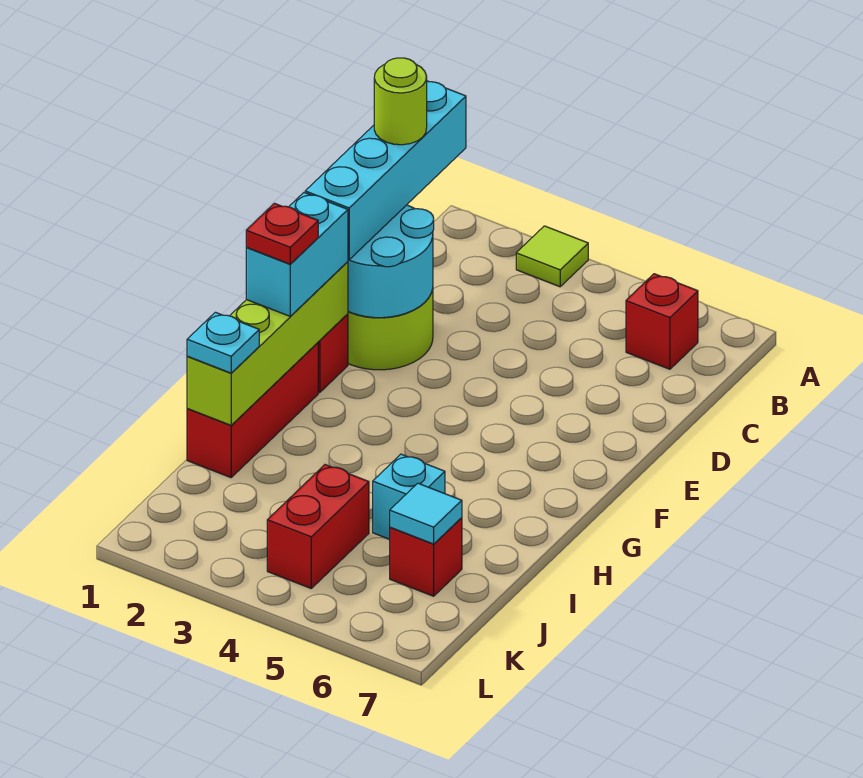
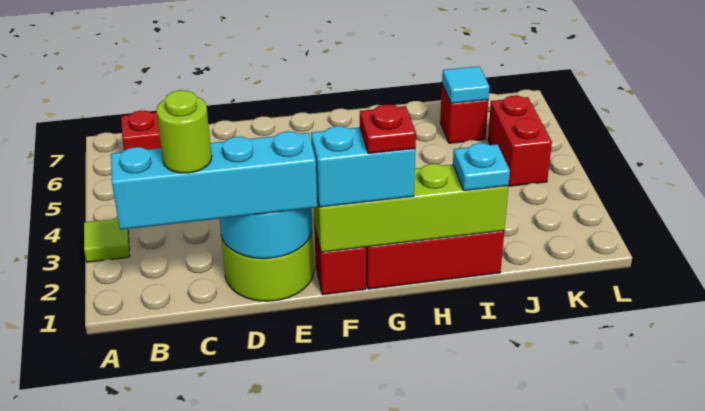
cyan 1x1 brick [373,454,445,539] -> none
red 1x2 brick [267,465,369,588] -> red 1x2 brick turned to [488,96,552,186]

